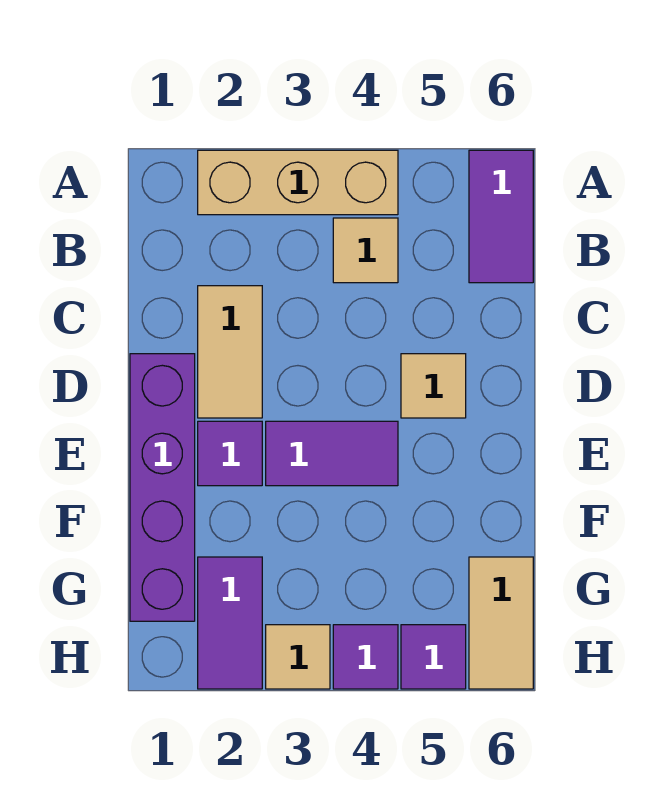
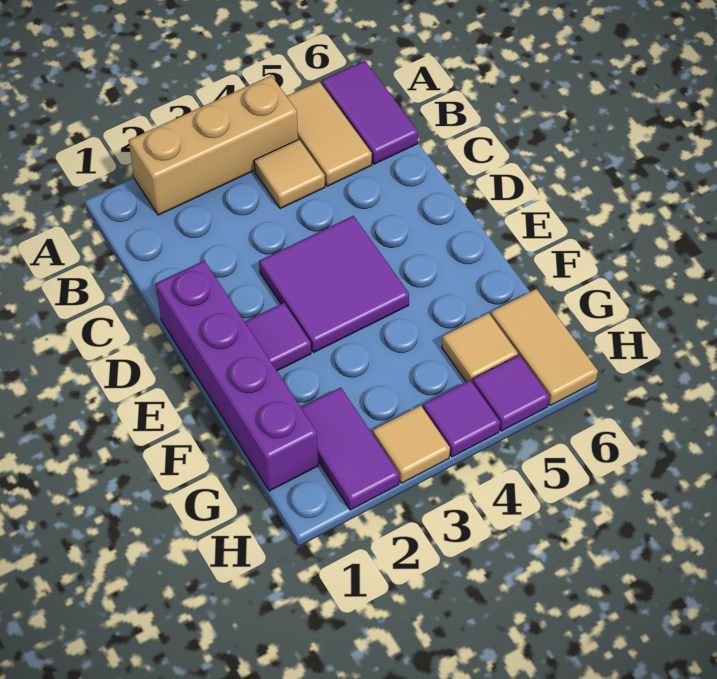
tan 1x2 tile [198,286,262,418] -> tan 1x2 tile moved to [287,82,372,186]
tan 1x1 tile [401,354,466,418] -> tan 1x1 tile moved to [442,313,518,383]
purple 1x2 tile [266,421,398,486] -> purple 2x2 tile [259,216,409,352]

